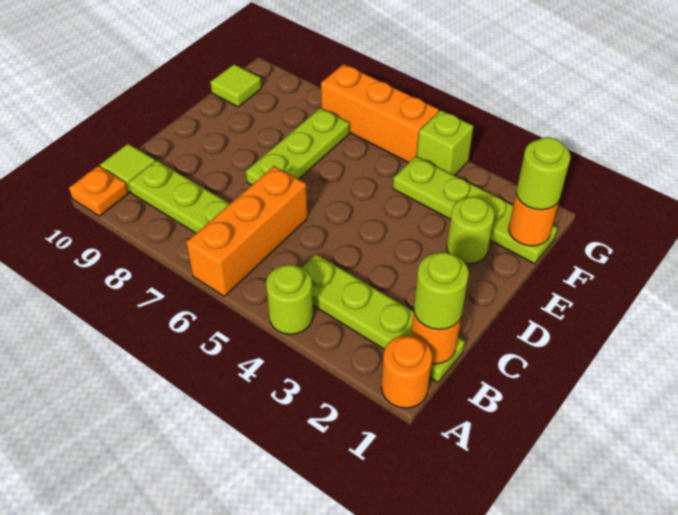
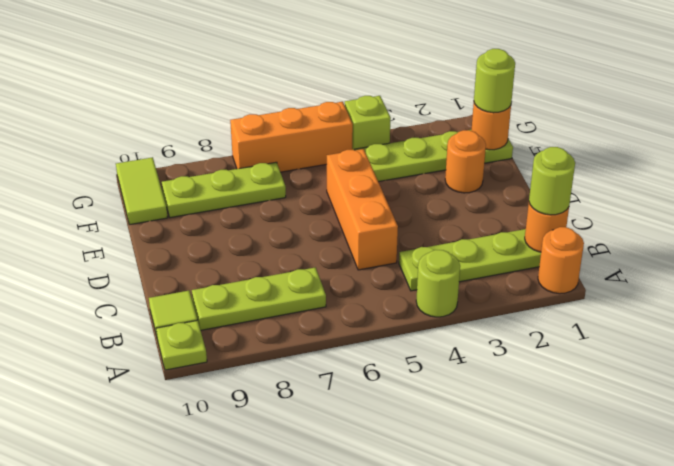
orange 1x3 brick [186,166,307,296] -> orange 1x3 brick moved to [327,149,398,270]
orange 1x1 plate [69,166,128,216] -> lime 1x1 plate [156,320,207,370]
lime 1x3 plate [246,108,350,185] -> lime 1x3 plate turned to [162,162,286,218]
lime 1x1 round brick [447,197,495,264] -> orange 1x1 round brick [445,130,486,193]
lime 1x1 tile [210,64,261,107] -> lime 1x2 tile [116,157,168,225]

